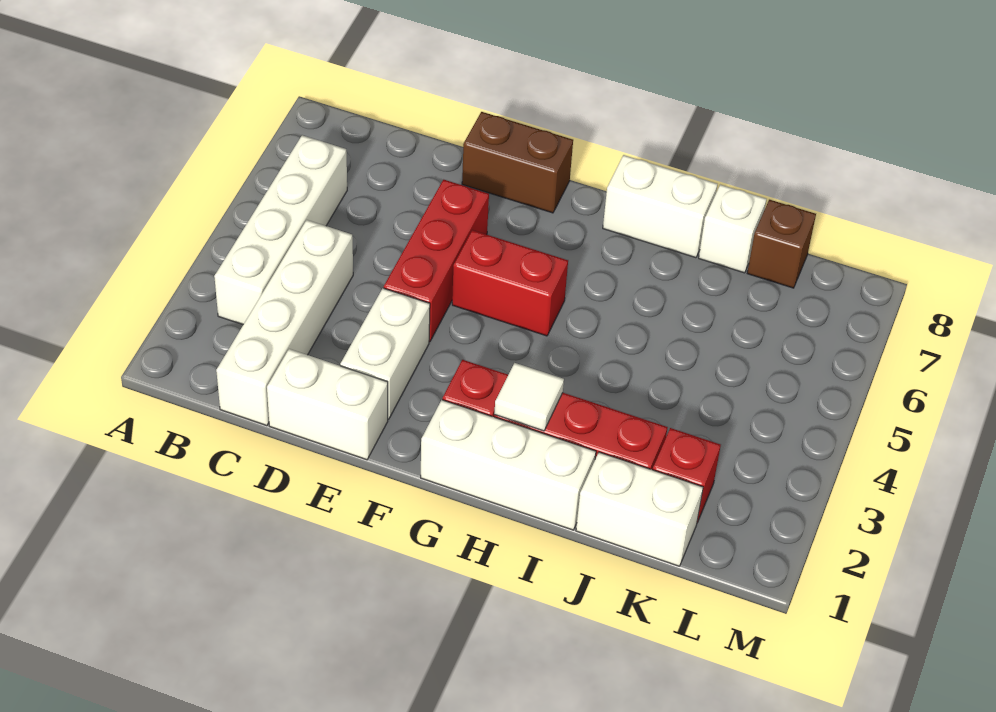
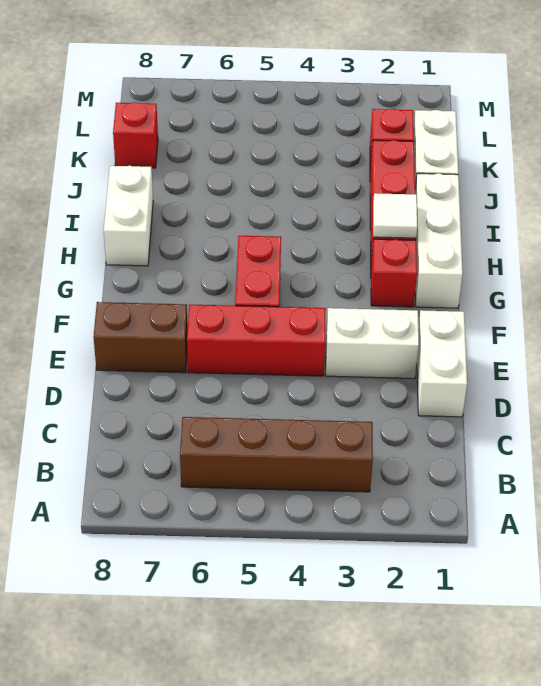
white 1x4 brick [214,135,347,325] -> brown 1x4 brick [180,417,373,492]
white 1x4 brick [216,220,353,426] -> none
brown 1x2 brick [462,112,573,213] -> brown 1x2 brick turned to [94,302,188,373]
white 1x1 brick [699,185,767,273] -> none
brown 1x1 brick [747,200,816,288] -> red 1x1 brick [113,102,158,168]

